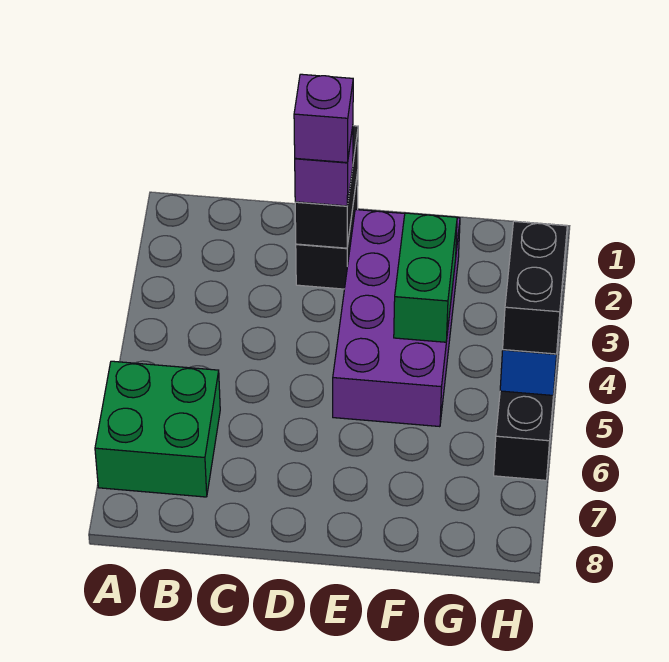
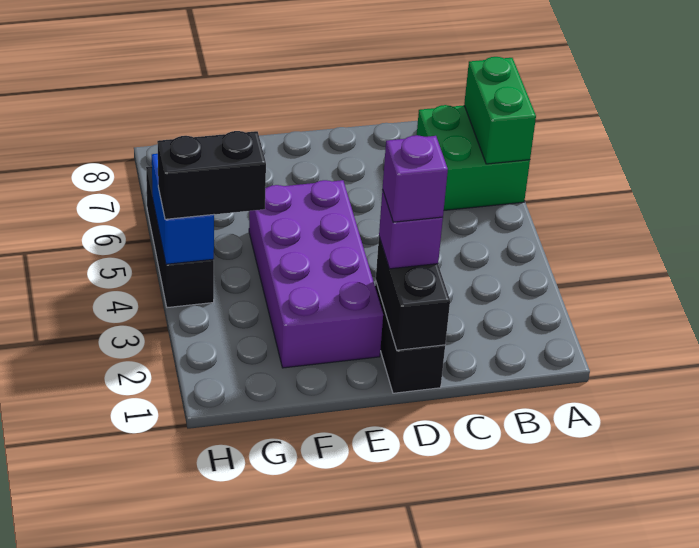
green 1x2 brick [394,213,457,342] -> green 1x2 brick moved to [464,57,536,164]
black 1x2 brick [503,221,567,354] -> black 1x2 brick turned to [157,131,266,219]

